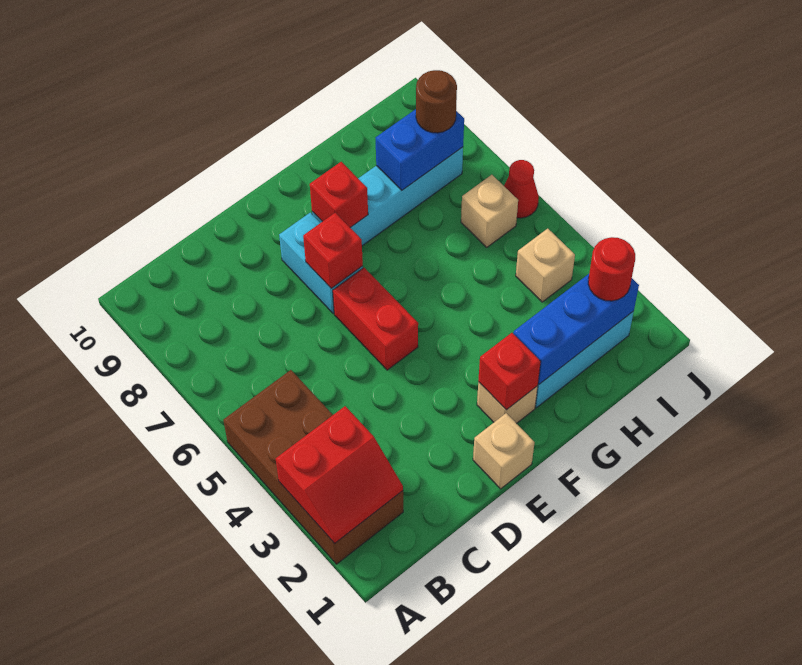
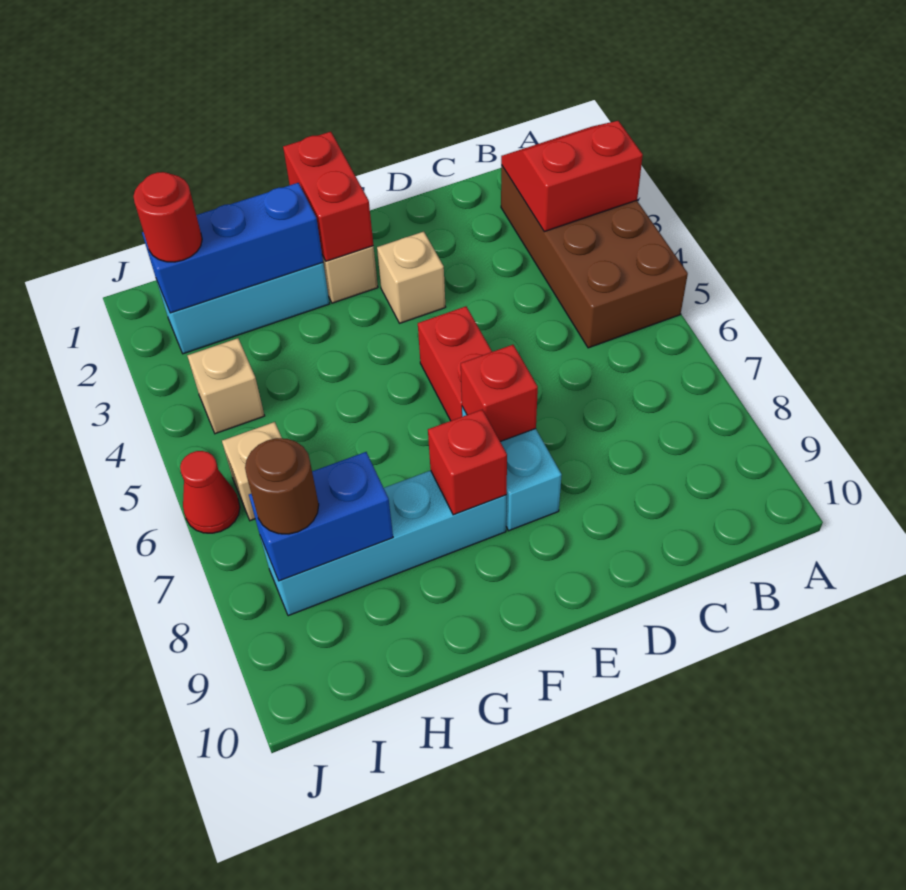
tan 1x1 brick [473,413,535,489] -> tan 1x1 brick moved to [377,232,445,323]
red 1x1 brick [478,333,541,410] -> red 1x2 brick [283,132,373,261]

